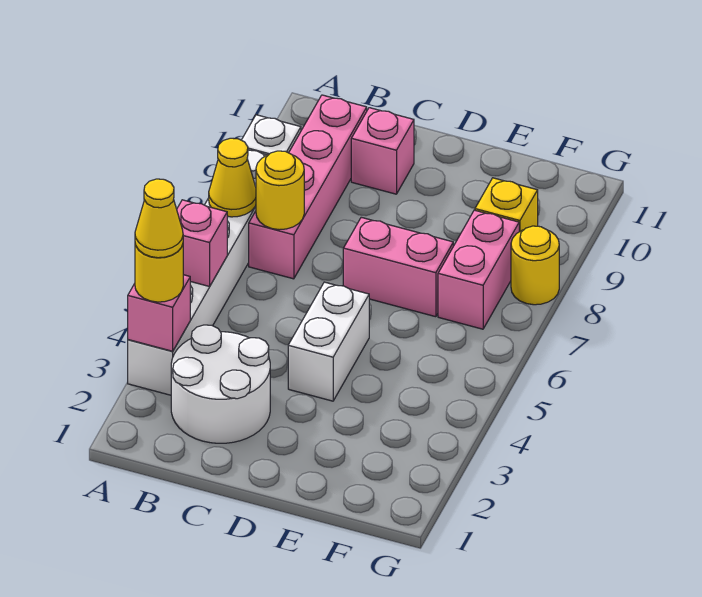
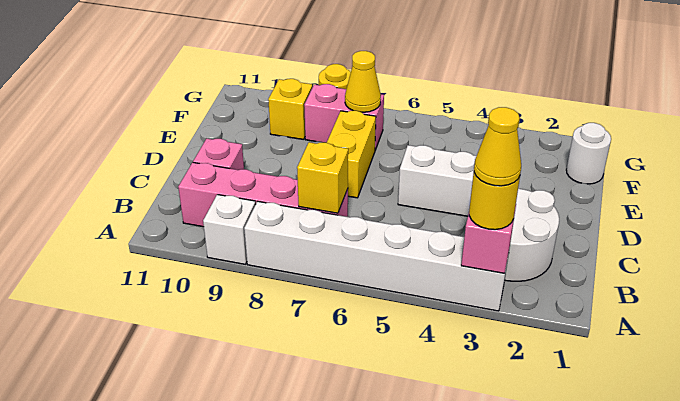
pink 1x1 brick [177,200,227,287] -> none
yellow 1x1 cone [209,138,256,217] -> yellow 1x1 cone moved to [345,51,381,112]
yellow 1x1 round brick [256,151,304,230] -> yellow 1x1 brick [297,142,348,213]
pink 1x2 brick [343,217,453,317] -> yellow 1x2 brick [327,111,376,198]
none -> white 1x1 round brick [566,123,611,184]

